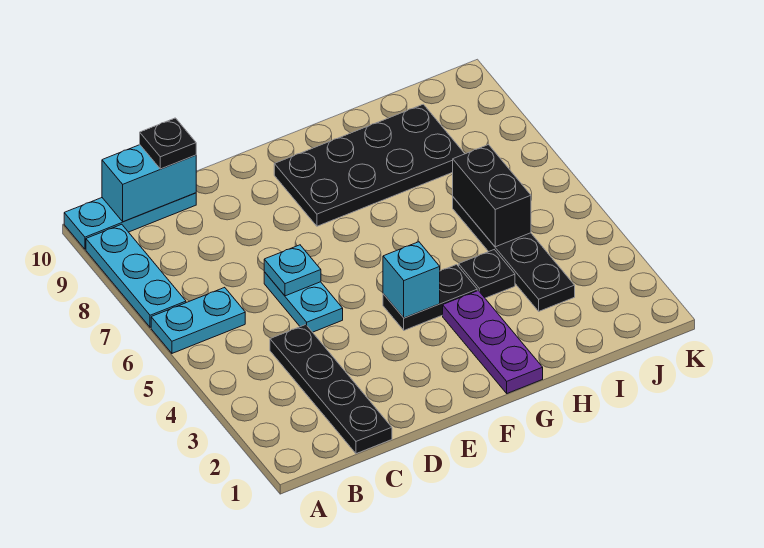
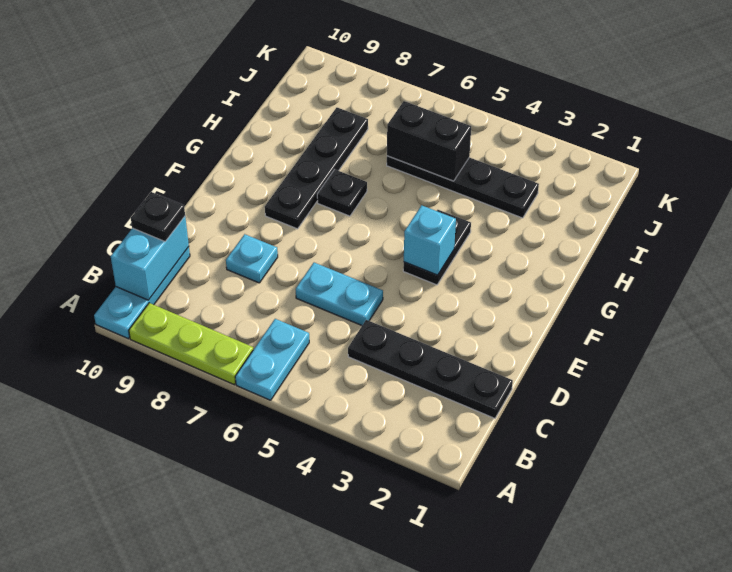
cyan 1x3 plate [86,224,186,327] -> lime 1x3 plate [129,303,253,385]
cyan 1x1 plate [264,245,321,296] -> cyan 1x1 plate moved to [226,234,278,283]
black 2x4 plate [274,104,465,226] -> black 1x4 plate [265,108,368,229]
purple 1x3 plate [443,291,543,393] -> none
black 1x1 plate [459,250,515,298] -> black 1x1 plate moved to [317,170,367,216]

